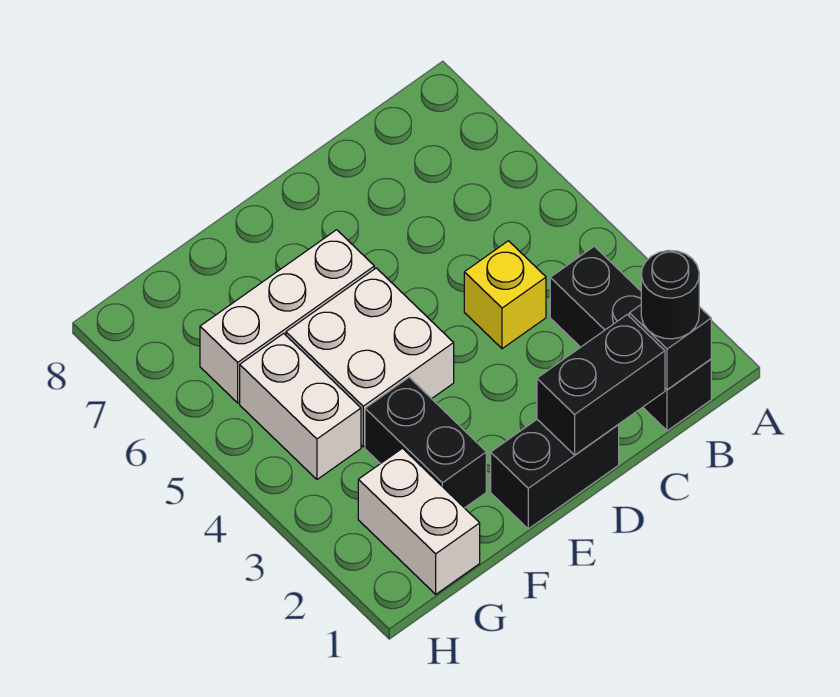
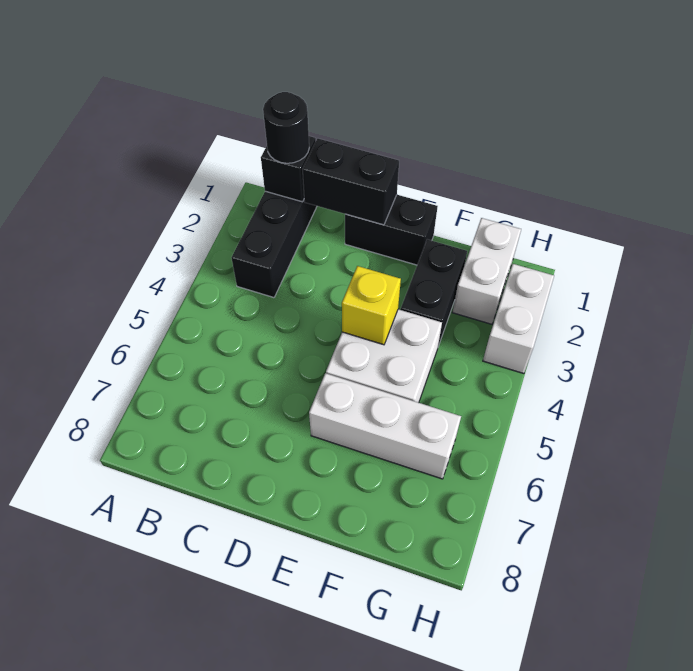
yellow 1x1 brick [464,241,546,349] -> yellow 1x1 brick moved to [342,266,401,345]
white 1x2 brick [240,333,361,479] -> white 1x2 brick moved to [483,264,554,374]

